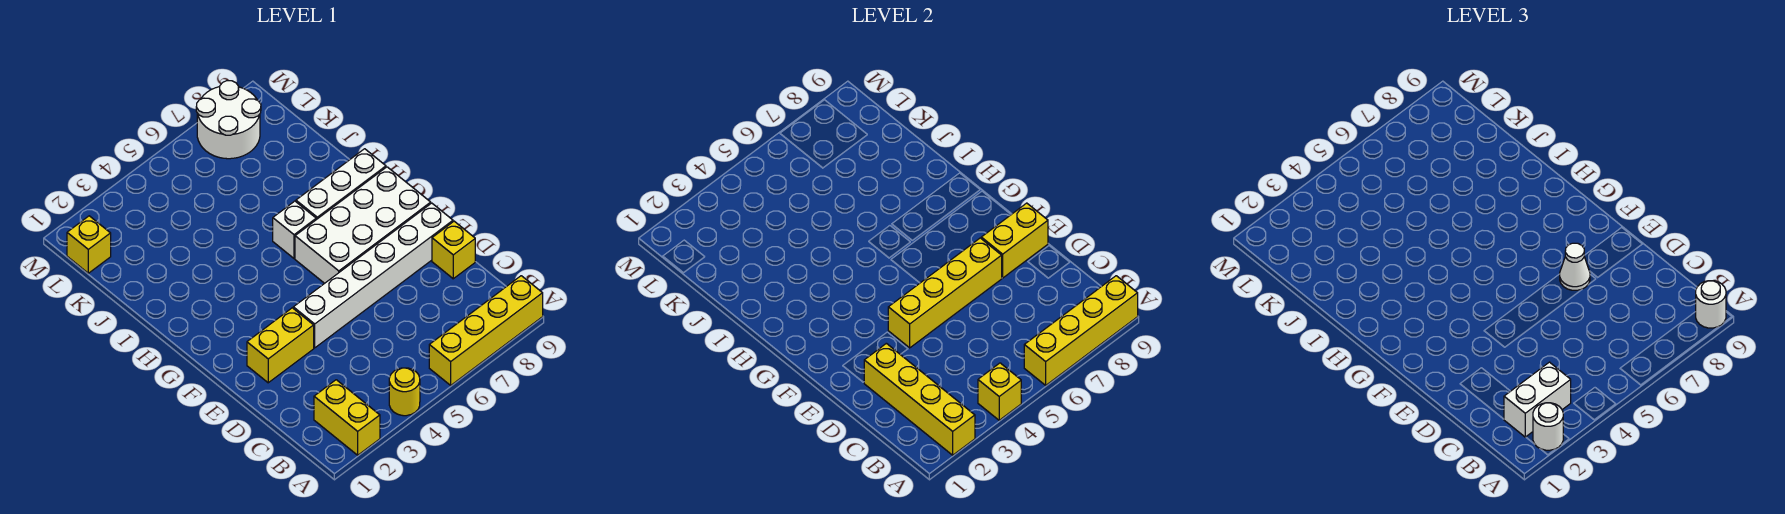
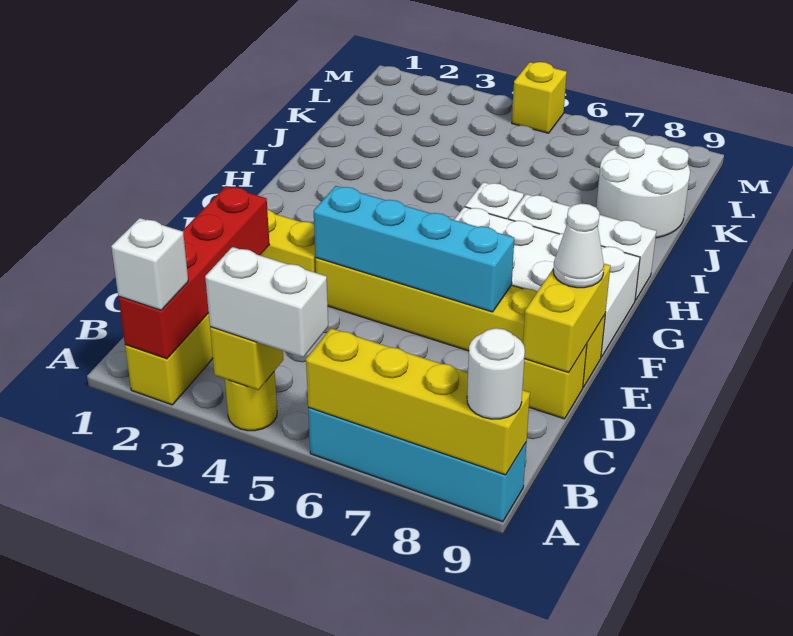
yellow 1x4 brick [864,343,975,455] -> red 1x4 brick [118,186,269,359]
white 1x1 round brick [1533,403,1563,450] -> white 1x1 brick [111,218,188,310]
yellow 1x4 brick [429,276,543,385] -> cyan 1x4 brick [308,408,527,522]
white 1x2 brick [1504,362,1571,437] -> white 1x2 brick moved to [205,247,328,358]
white 1x6 brick [293,203,453,348] -> yellow 1x6 brick [315,258,605,387]
yellow 1x4 brick [888,238,1002,348] -> cyan 1x4 brick [314,186,514,312]
white 1x1 cone [1560,243,1590,290] -> white 1x1 cone moved to [553,203,604,288]
yellow 1x2 brick [981,203,1048,278] -> yellow 1x2 brick turned to [523,264,610,373]
yellow 1x1 brick [67,216,111,273] -> yellow 1x1 brick moved to [512,62,567,133]
white 2x2 round brick [196,81,261,159] -> white 2x2 round brick moved to [596,136,690,238]

